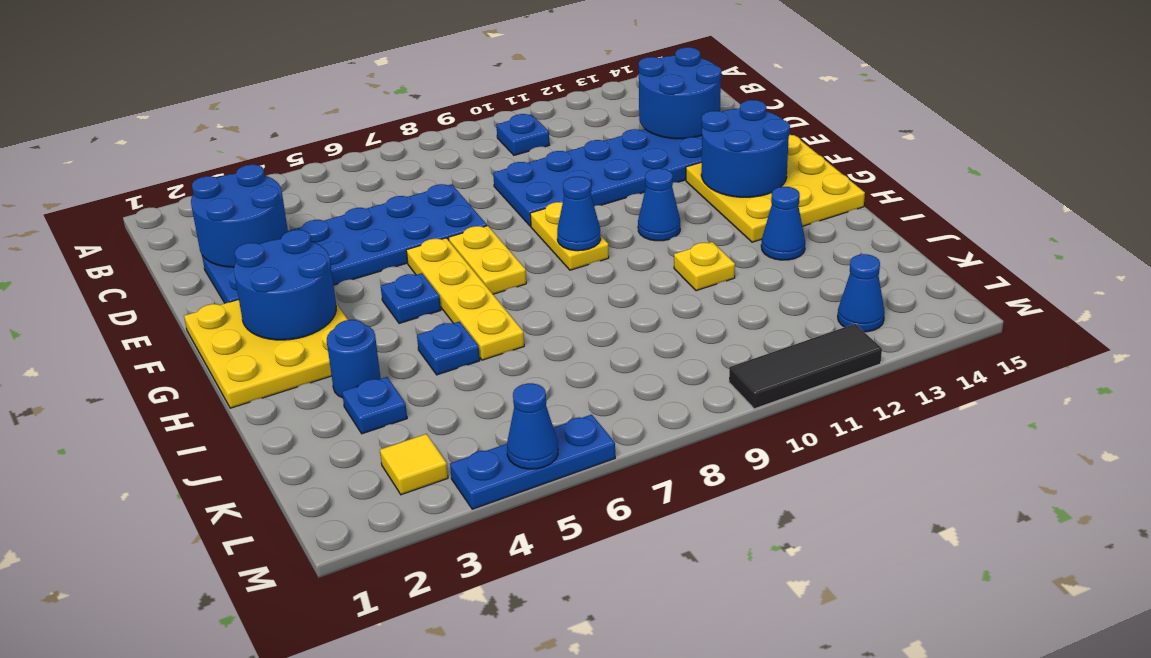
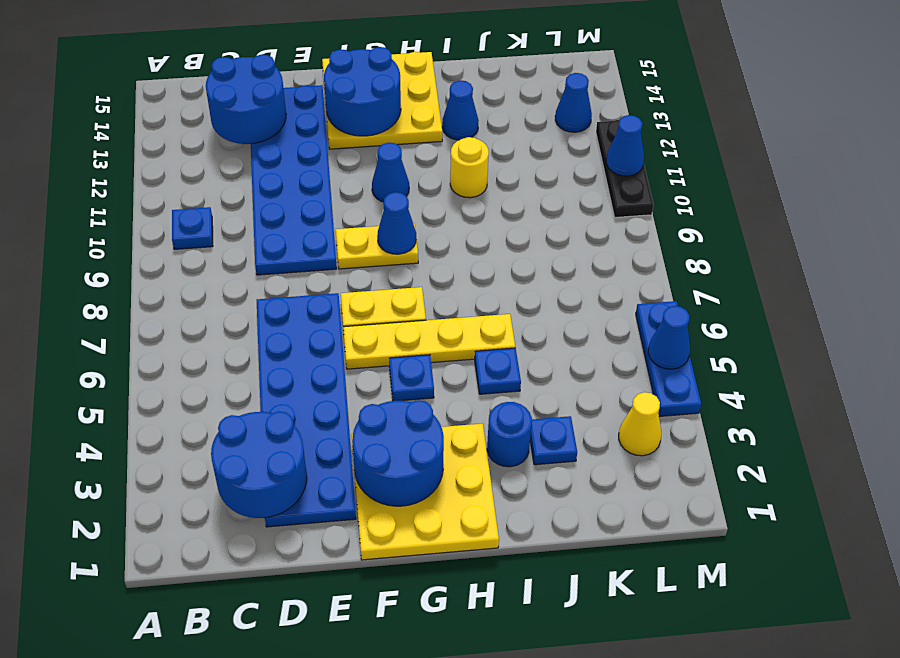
yellow 1x1 plate [674,242,735,291] -> yellow 1x1 round brick [450,137,489,198]
yellow 1x1 tile [380,434,448,495] -> yellow 1x1 cone [619,392,661,456]
black 1x3 tile [729,324,882,409] -> black 1x3 plate [596,120,653,217]
none -> blue 1x1 cone [606,115,644,176]

